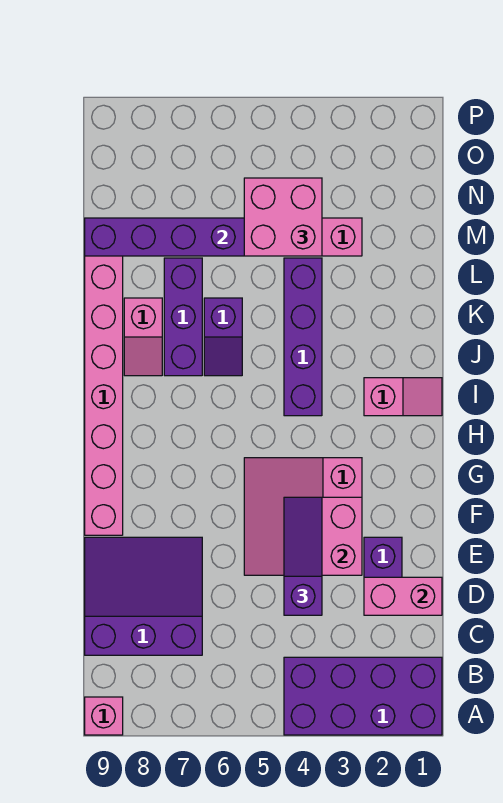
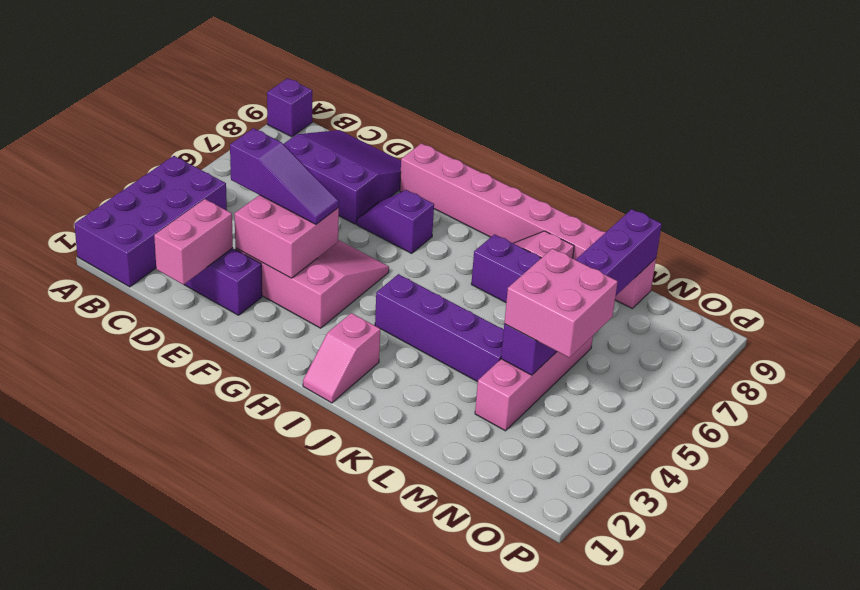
pink 1x1 brick [85,697,123,735] -> purple 1x1 brick [267,78,312,137]
purple 3x3 slope [85,537,202,655] -> purple 3x3 slope turned to [284,130,401,224]
purple 1x2 slope [204,298,242,376] -> purple 1x2 slope moved to [357,190,434,253]

